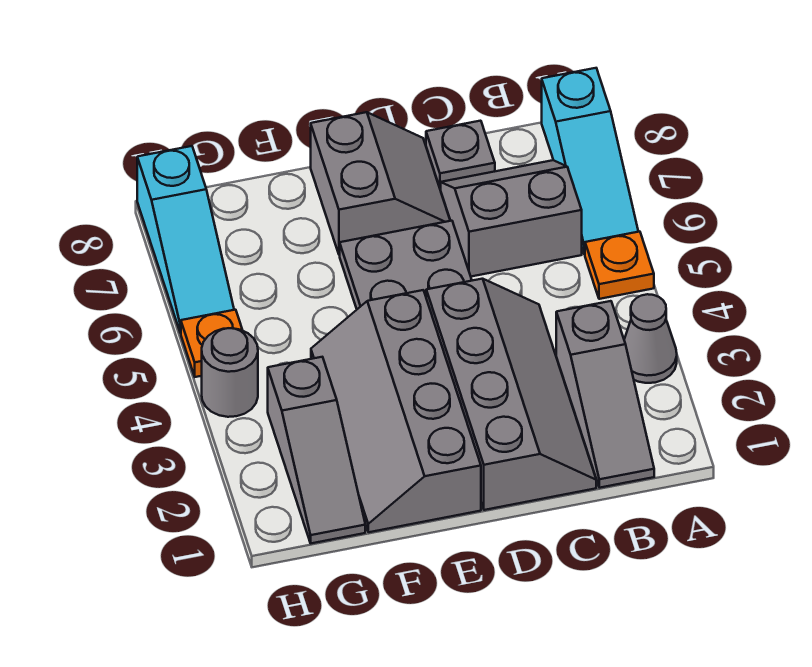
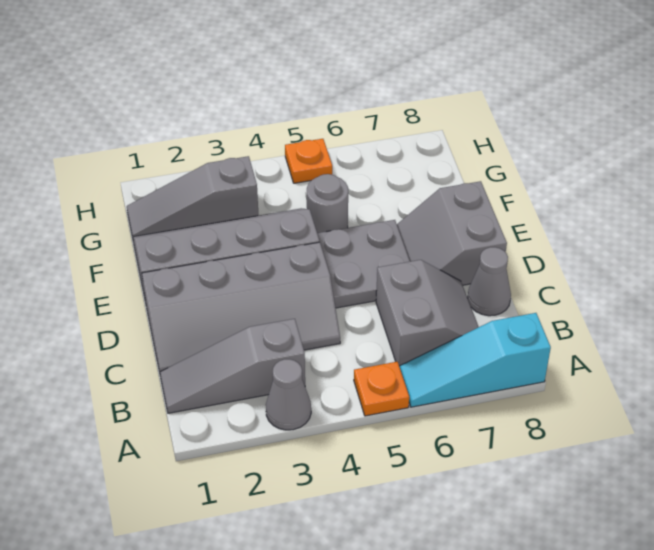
grey 1x1 plate [426,121,495,188] -> grey 1x1 cone [468,247,511,316]
grey 2x2 slope [311,112,450,255] -> grey 2x2 slope turned to [397,181,507,285]
grey 1x1 round brick [202,328,258,417] -> grey 1x1 round brick moved to [307,174,348,233]
cyan 1x3 slope [137,146,234,333] -> none

